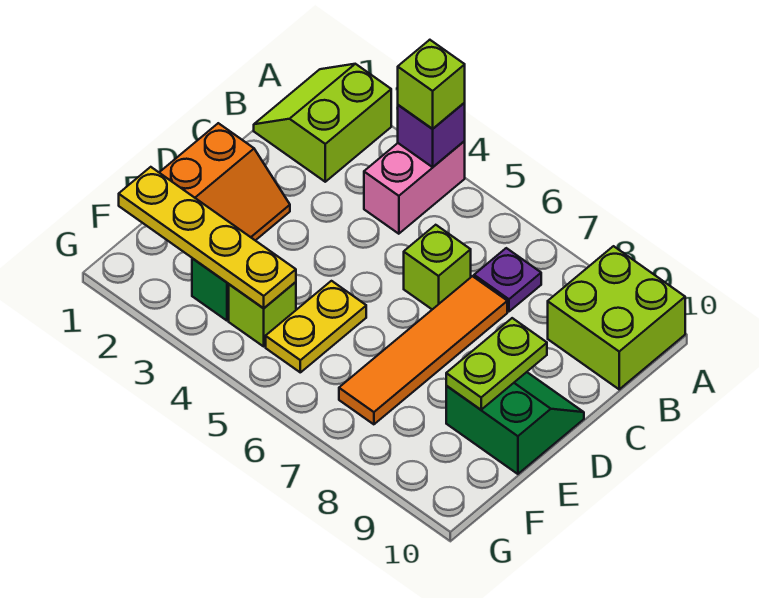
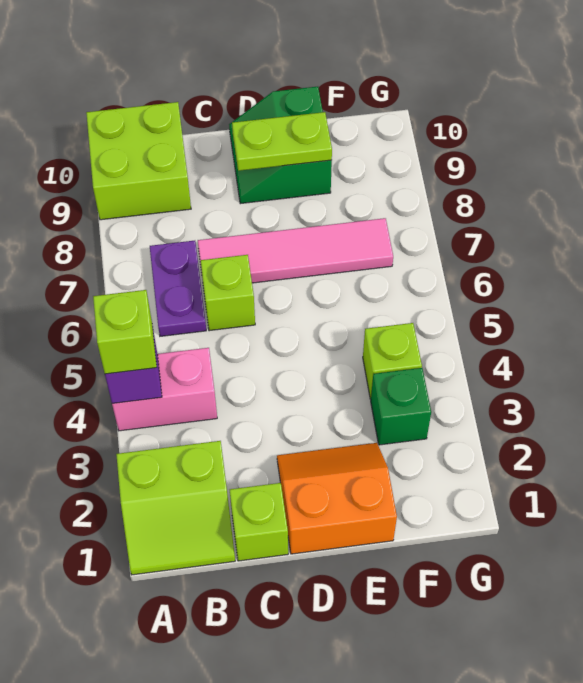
purple 1x1 plate [474,248,541,311] -> purple 1x2 plate [150,241,206,336]
none -> lime 1x1 brick [230,483,288,561]
orange 1x4 tile [339,276,507,424] -> pink 1x4 tile [198,218,393,283]
yellow 1x2 plate [266,281,366,372] -> none
yellow 1x4 plate [119,167,296,308] -> none

